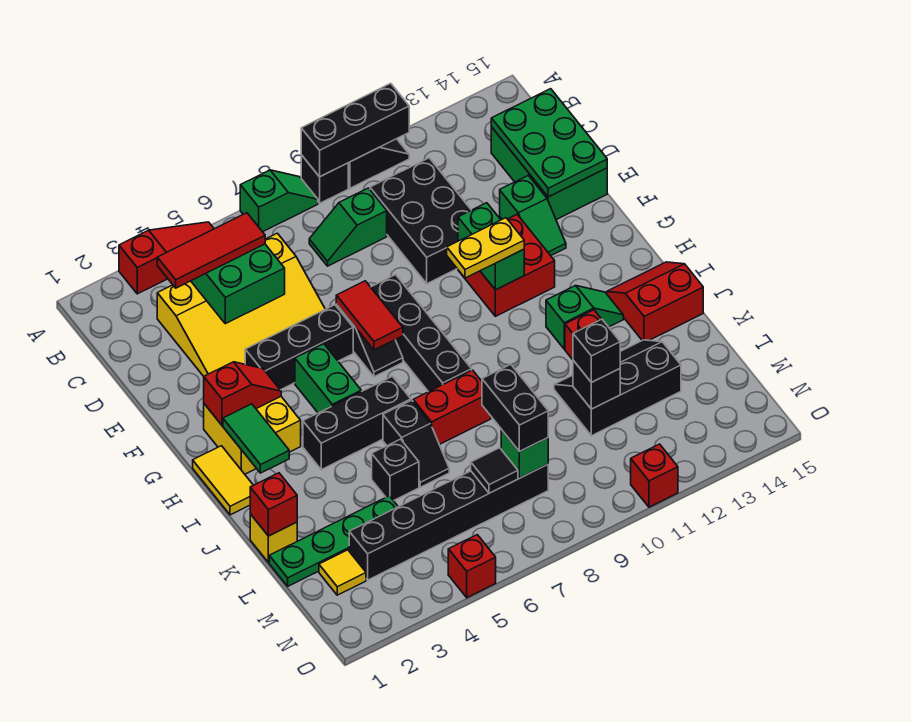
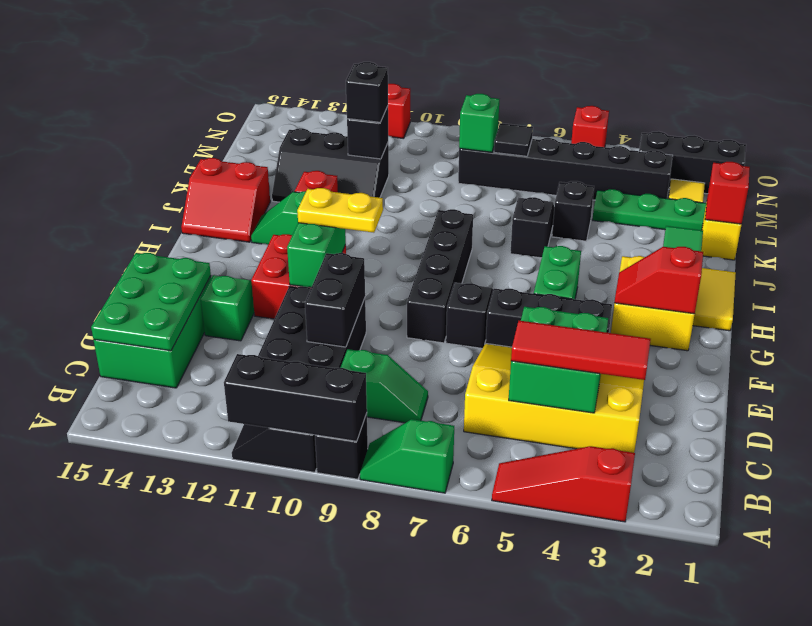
red 1x2 tile [336,281,403,350] -> none
black 1x3 brick [303,376,411,470] -> black 1x3 brick moved to [639,131,746,194]
red 1x2 brick [413,370,491,445] -> none
black 1x2 brick [482,364,548,452] -> black 1x2 brick moved to [305,253,365,347]

